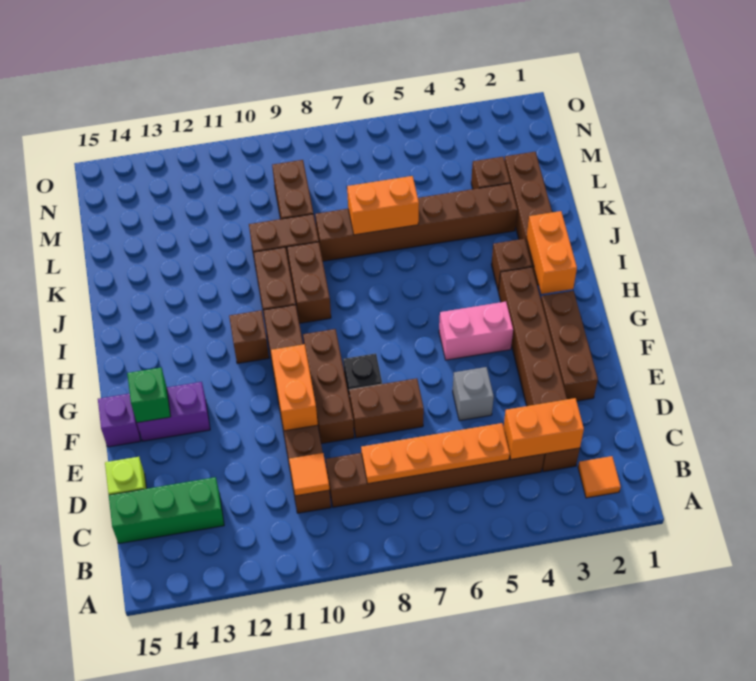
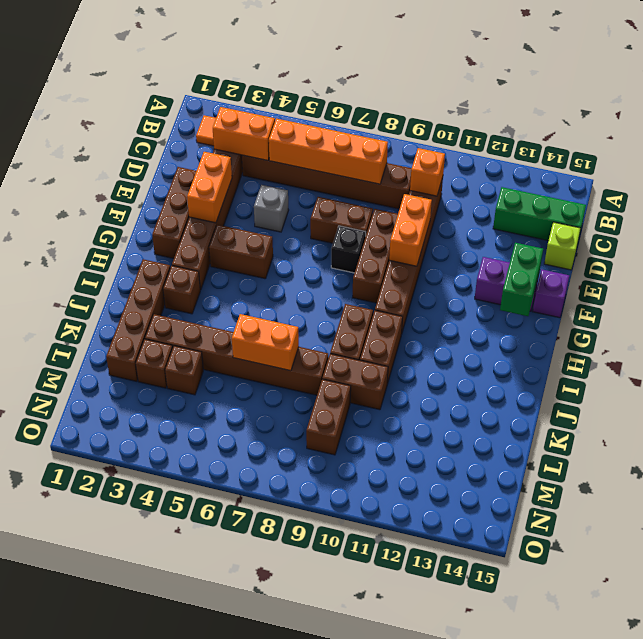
orange 1x4 plate [361,423,510,484] -> orange 1x4 brick [269,119,388,184]
orange 1x1 tile [289,453,329,496] -> orange 1x1 brick [410,148,445,196]
green 1x1 brick [127,368,171,423] -> green 1x2 brick [500,243,543,316]
pink 1x2 brick [439,302,513,360] -> brown 1x2 brick [209,225,273,279]
orange 1x2 brick [527,211,577,294] -> orange 1x2 brick moved to [187,152,232,223]
brown 1x1 brick [229,310,269,364] -> brown 1x1 brick moved to [165,346,203,395]

